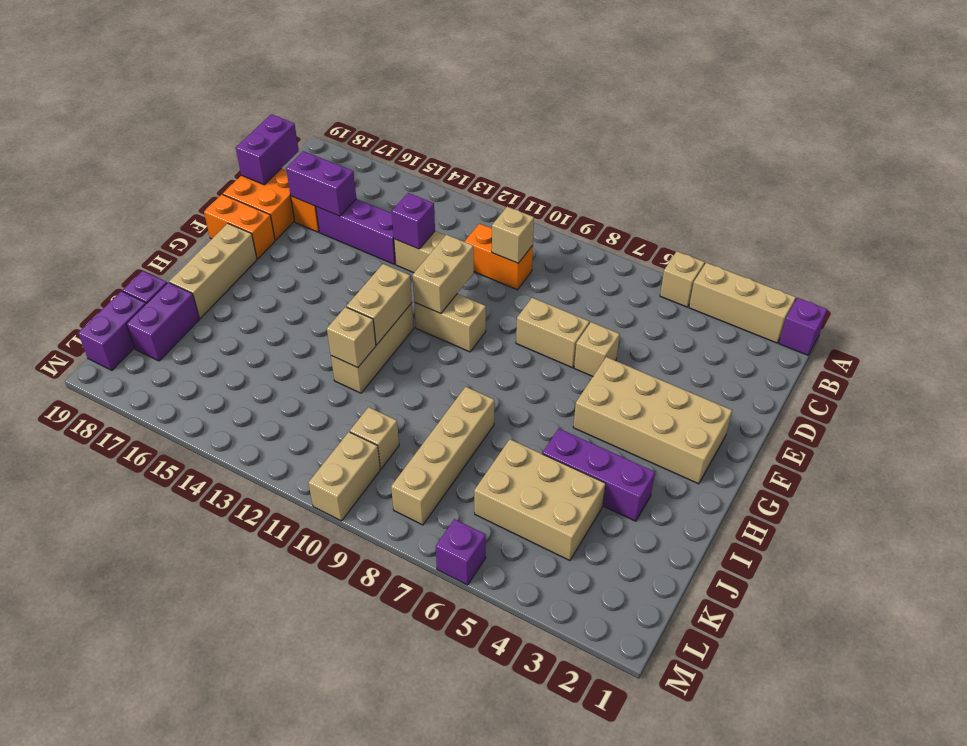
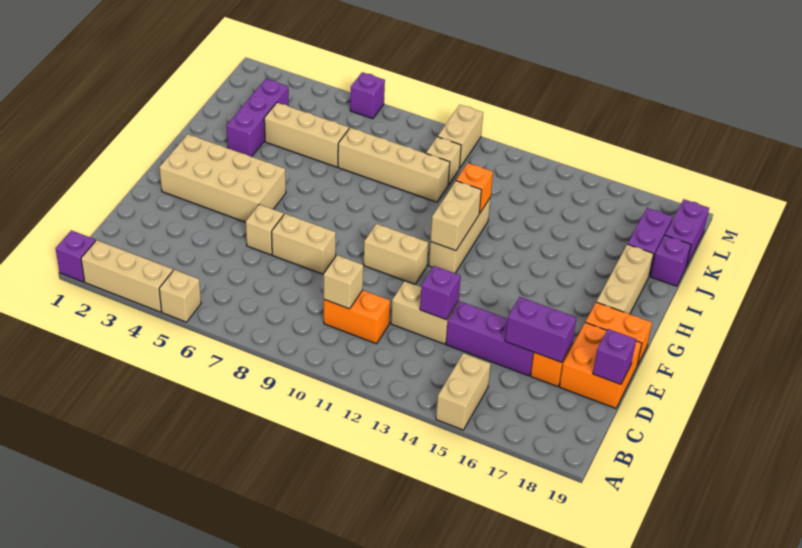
purple 1x2 brick [236,114,299,185] -> purple 1x1 brick [593,329,636,384]
tan 1x2 brick [412,235,474,314] -> tan 1x2 brick moved to [436,353,491,430]
purple 1x3 brick [542,429,655,521] -> purple 1x3 brick turned to [227,79,289,157]
tan 1x4 brick [391,387,494,525] -> tan 1x4 brick turned to [338,128,450,202]
tan 1x1 brick [327,307,376,368] -> orange 1x1 brick [456,163,493,213]
tan 2x3 brick [474,439,606,561] -> tan 1x3 brick [264,103,349,167]

